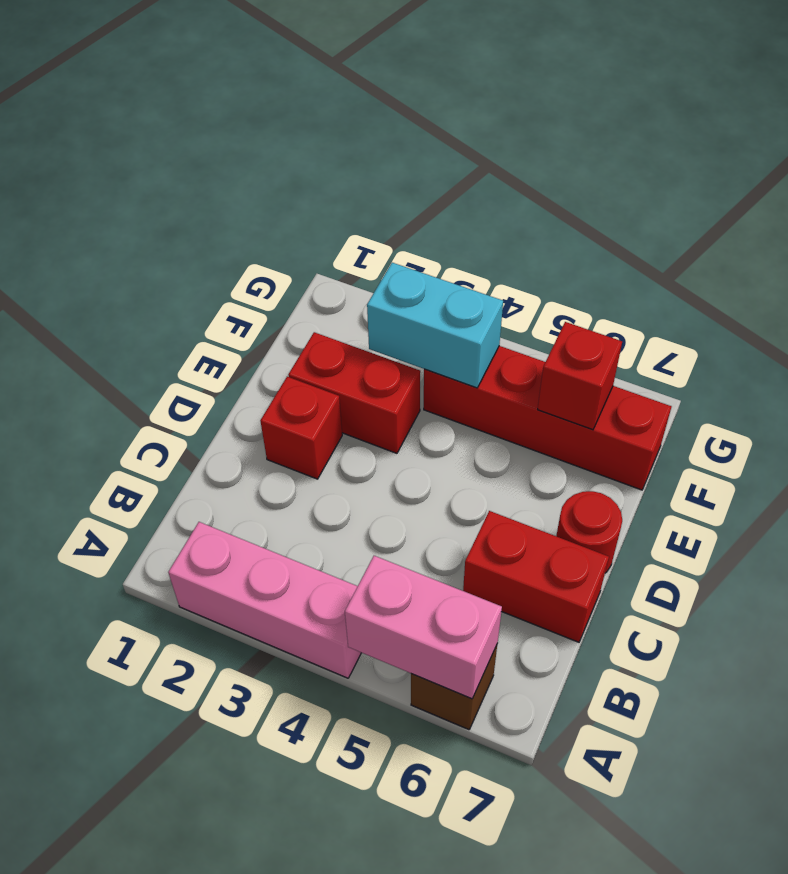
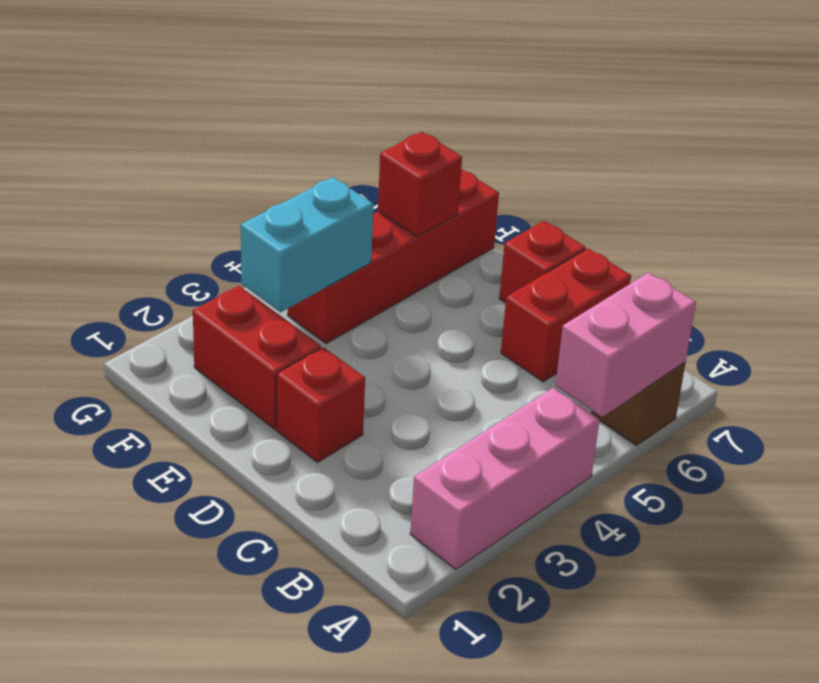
red 1x1 round brick [556,491,622,573] -> red 1x1 brick [499,221,586,303]
red 1x2 brick [288,332,420,453] -> red 1x2 brick turned to [193,286,321,429]

